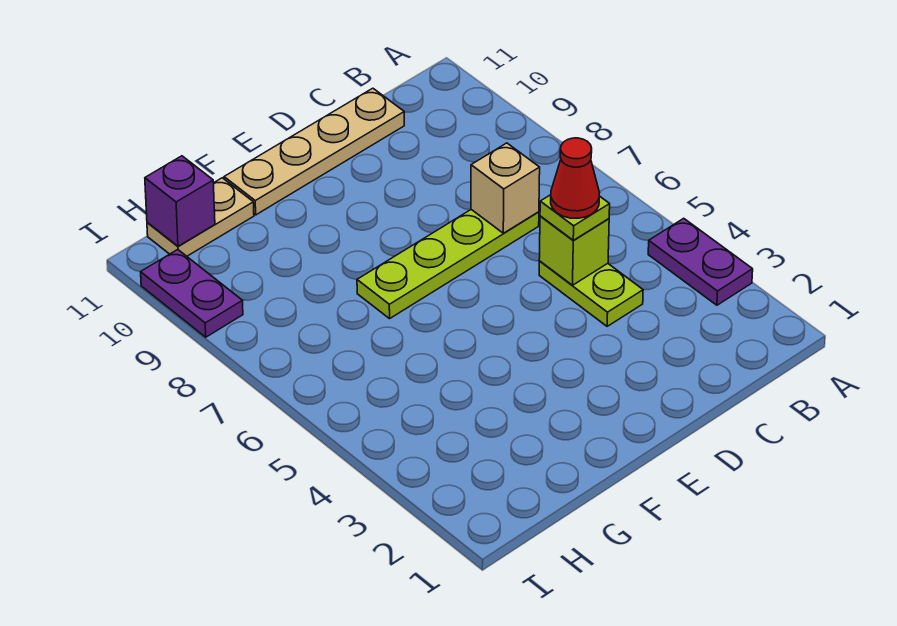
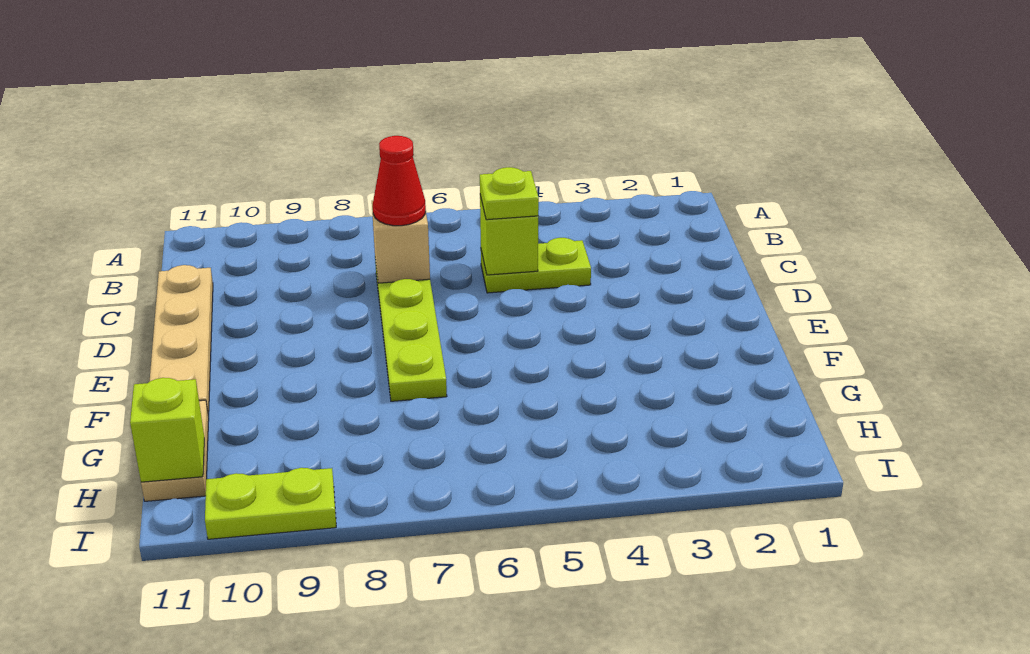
purple 1x2 plate [648,218,753,305] -> none
red 1x1 cone [551,138,599,218] -> red 1x1 cone moved to [373,136,426,226]
purple 1x1 brick [145,156,215,246] -> lime 1x1 brick [130,378,204,482]
purple 1x2 plate [141,250,243,337] -> lime 1x2 plate [205,468,336,539]

